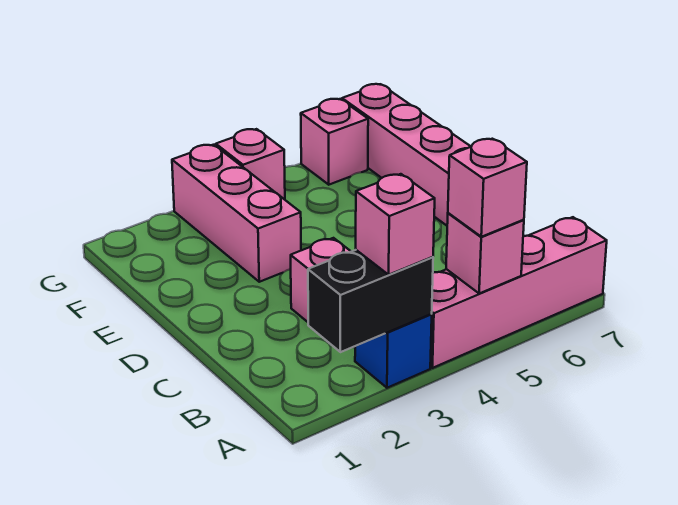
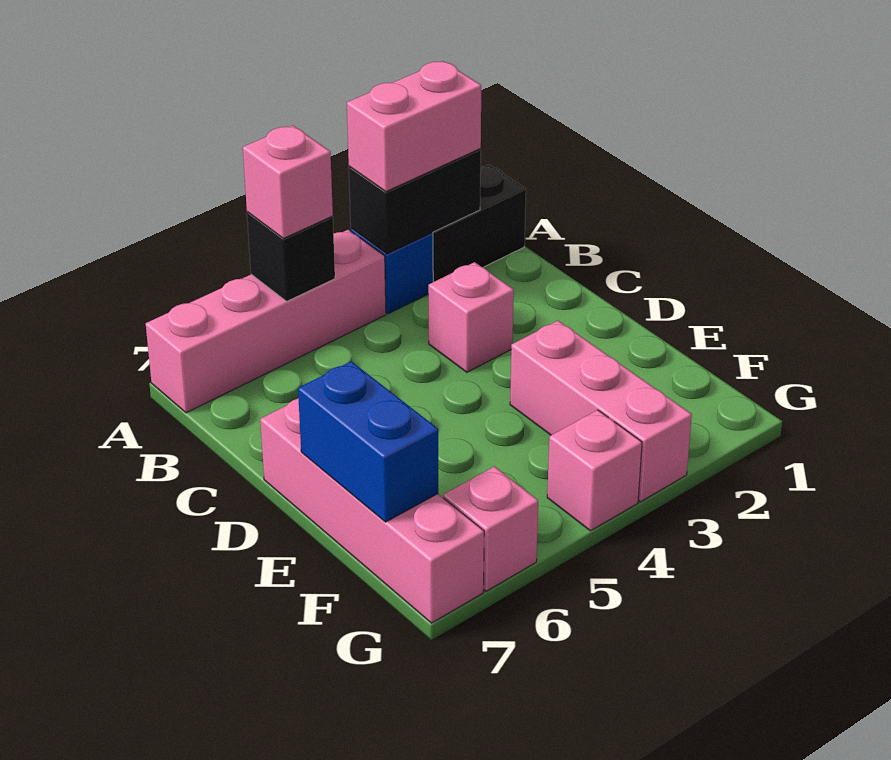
none -> black 1x2 brick [433,165,526,282]
pink 1x1 brick [356,174,435,275] -> pink 1x2 brick [347,61,481,192]
pink 1x1 brick [446,213,524,294] -> black 1x1 brick [247,212,335,301]
none -> blue 1x2 brick [298,361,438,522]

